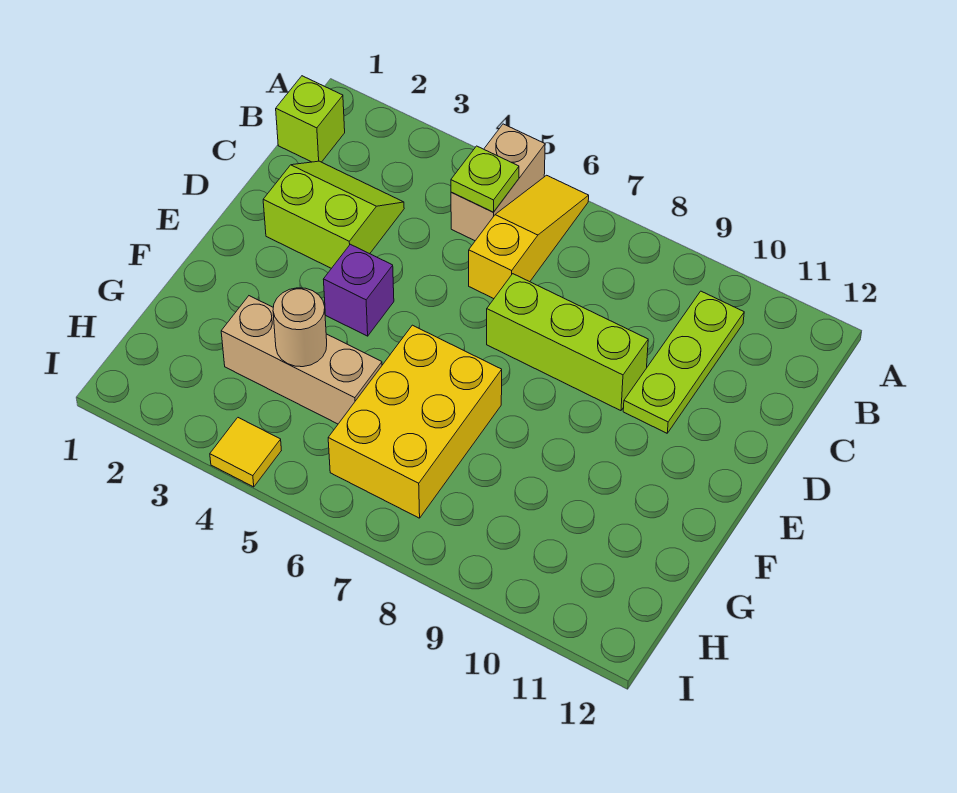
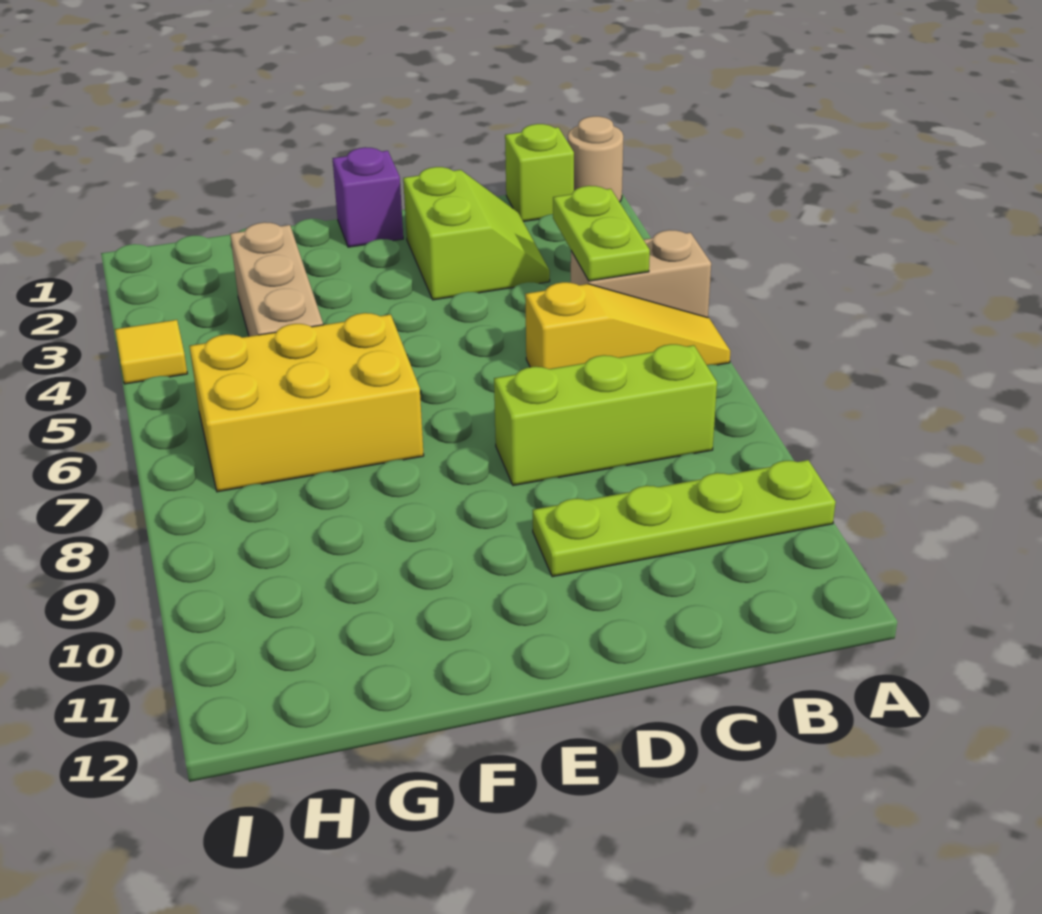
lime 1x1 plate [451,146,519,212] -> lime 1x2 plate [553,186,650,281]
lime 1x3 plate [623,291,744,433] -> lime 1x4 plate [533,460,836,577]
lime 1x3 brick [487,274,648,411] -> lime 1x3 brick turned to [494,344,717,485]
purple 1x1 brick [323,244,394,336] -> purple 1x1 brick moved to [332,147,403,247]
tan 1x1 round brick [273,288,327,367] -> tan 1x1 round brick moved to [568,116,623,202]

